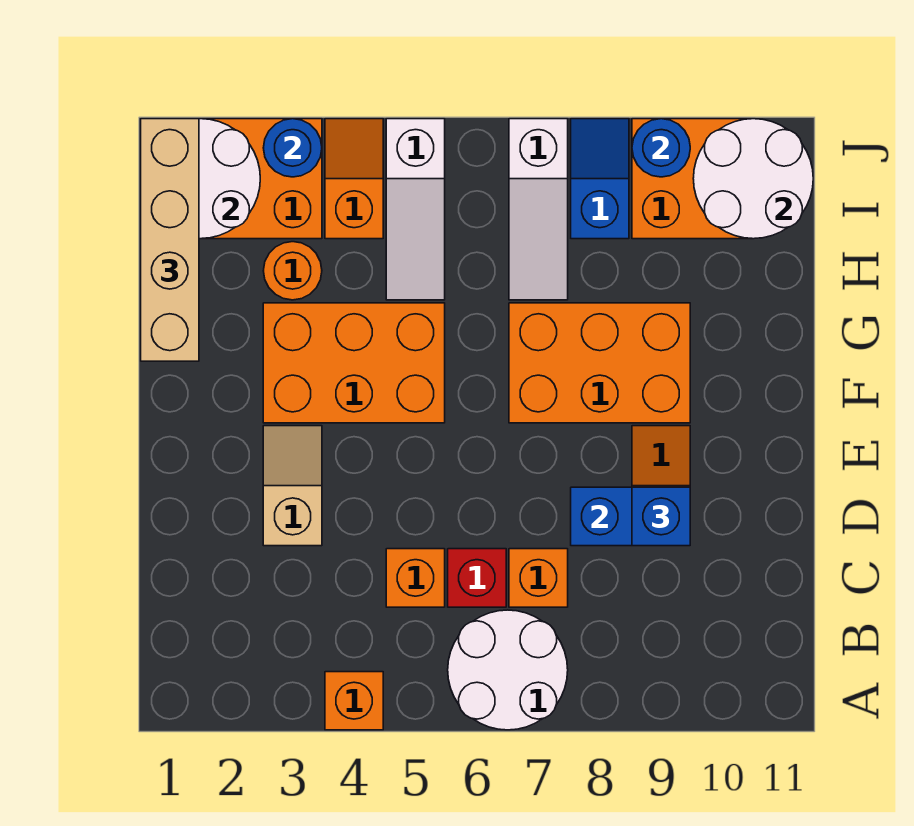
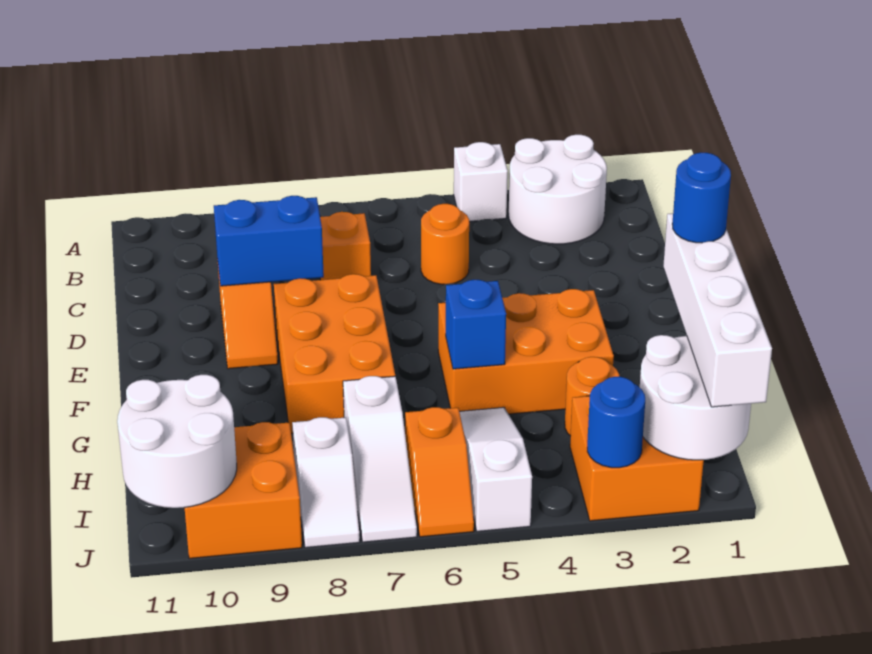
orange 1x1 brick [325,672,383,730] -> white 1x1 brick [454,142,508,222]
white 2x2 round brick [448,610,568,730] -> white 2x2 round brick moved to [509,135,607,244]
orange 1x1 brick [386,549,445,607] -> orange 1x1 round brick [421,204,469,284]
red 1x1 brick [448,549,506,607] -> none
tan 1x2 slope [263,426,322,546] -> none
blue 1x1 brick [632,487,690,546] -> blue 1x1 brick moved to [446,280,506,369]
orange 2x3 brick [509,303,690,423] -> orange 2x3 brick turned to [274,274,395,434]
tan 1x4 brick [141,119,199,361] -> white 1x4 brick [663,213,772,407]
white 1x3 slope [509,119,568,300] -> white 1x3 slope turned to [343,376,417,542]
orange 1x2 slope [325,119,383,239] -> orange 1x2 slope moved to [405,407,474,537]
blue 1x2 slope [571,119,629,239] -> white 1x2 slope [292,417,360,548]
blue 1x1 round brick [632,119,690,177] -> blue 1x1 round brick moved to [672,153,731,243]

